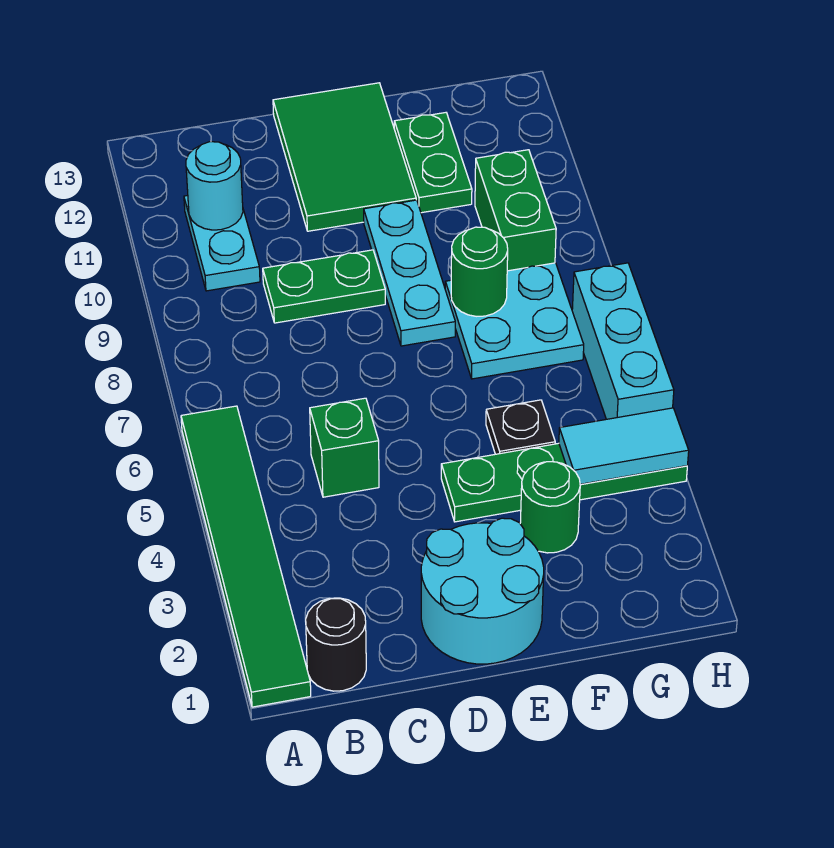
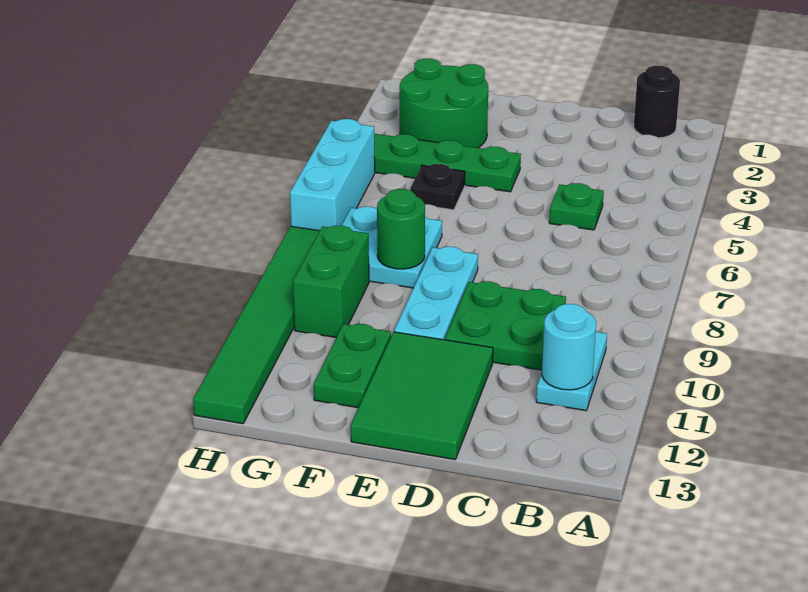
green 1x6 tile [181,406,311,707] -> green 1x6 tile moved to [193,226,320,424]
green 1x1 brick [310,398,379,497] -> green 1x1 plate [549,183,604,230]
green 1x2 plate [263,250,385,323] -> green 2x2 plate [445,281,566,370]
cyan 2x2 round brick [421,518,544,664] -> none
green 1x1 round brick [520,462,580,553] -> green 2x2 round brick [400,59,488,148]
cyan 1x2 tile [559,408,689,484] -> none

